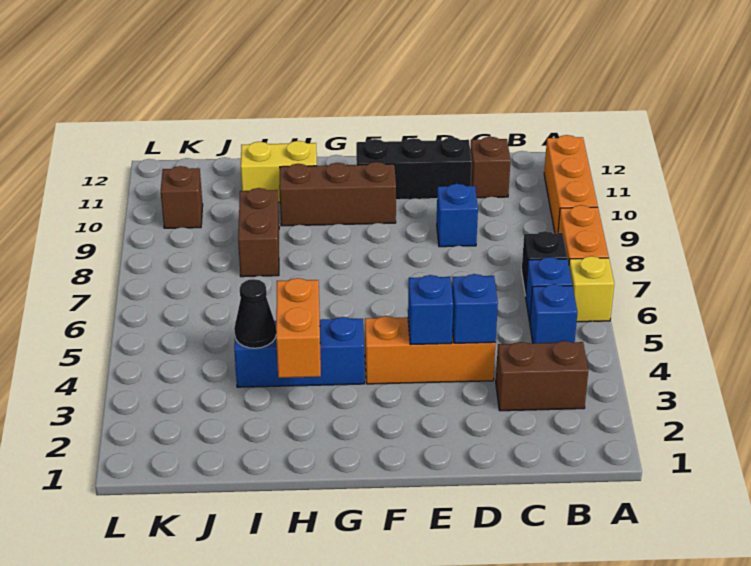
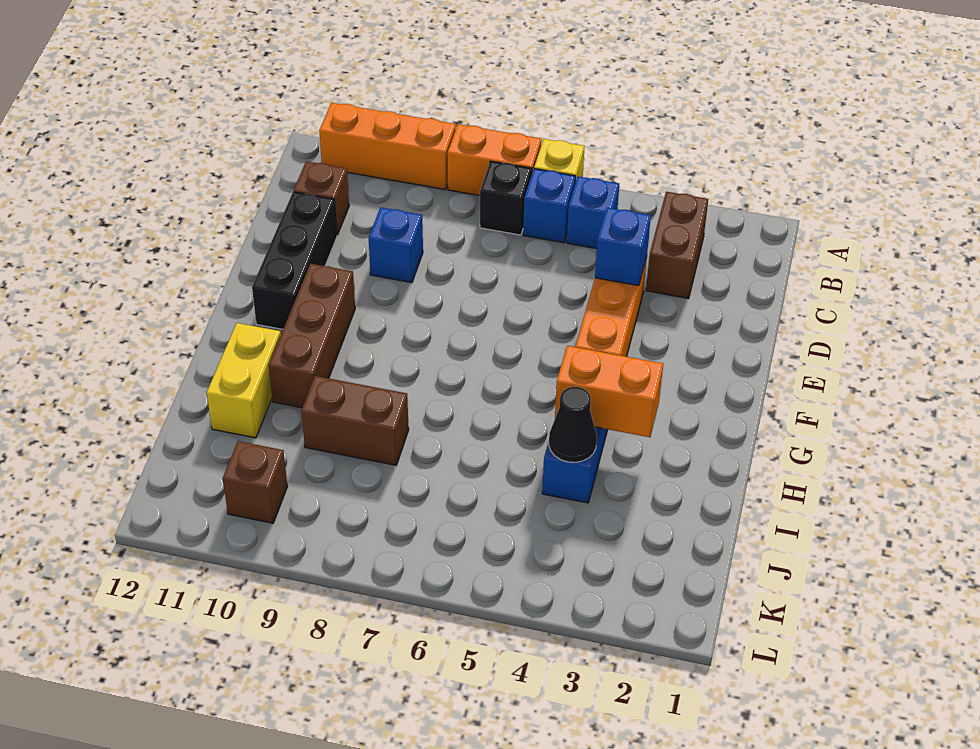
blue 1x1 brick [408,275,453,345] -> none

